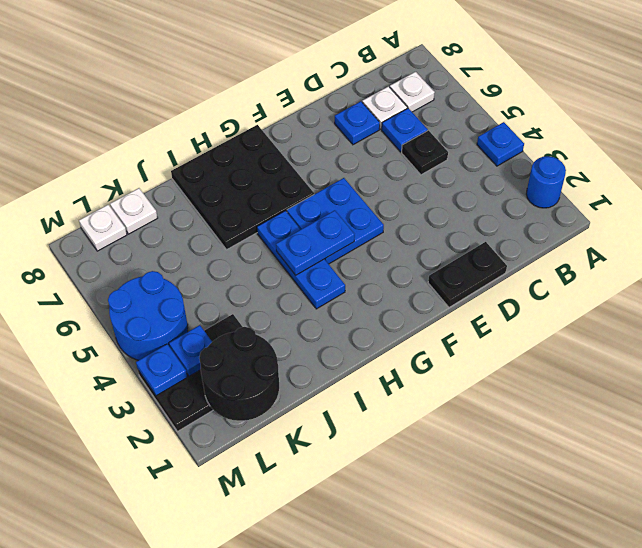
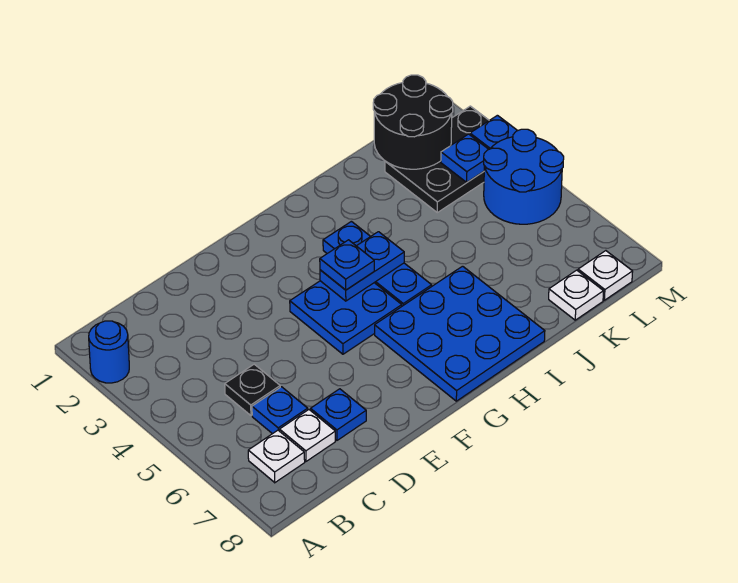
blue 1x1 plate [477,122,524,166] -> blue 1x1 plate moved to [320,240,374,290]
black 1x2 plate [428,242,507,307] -> none
black 3x3 plate [171,125,314,250] -> blue 3x3 plate [375,266,545,401]

